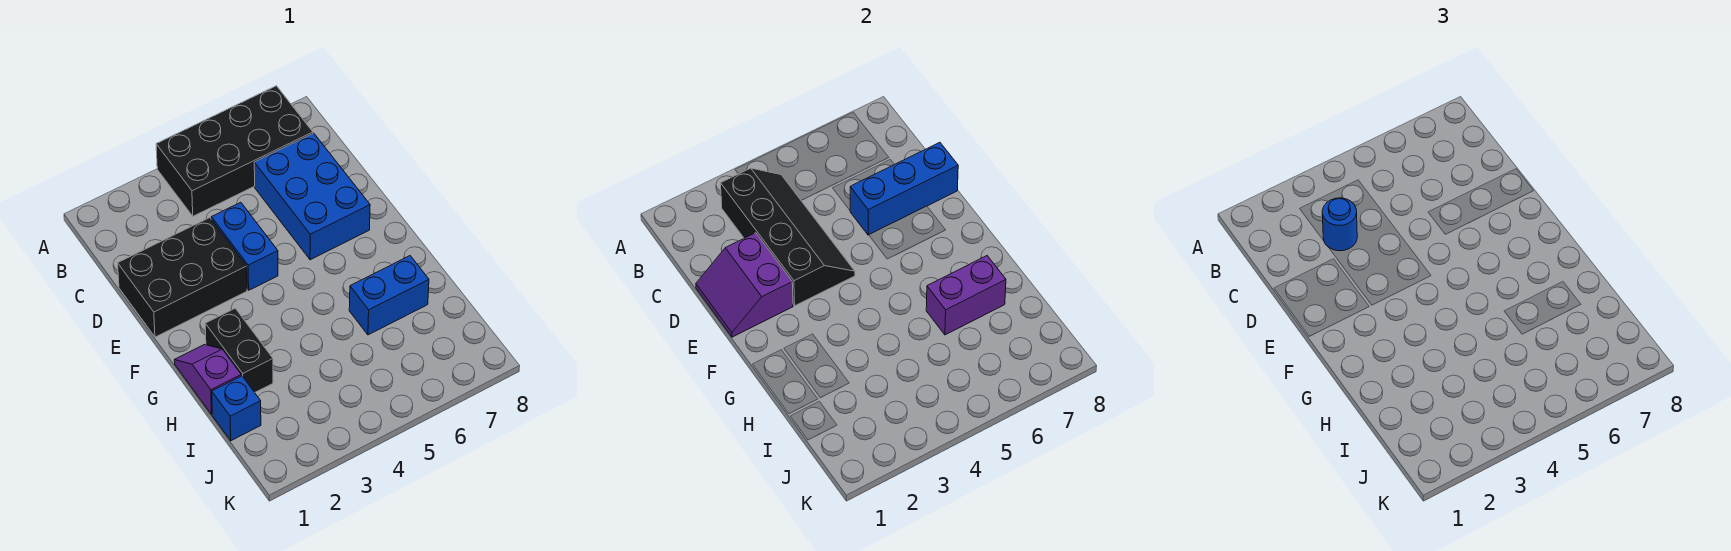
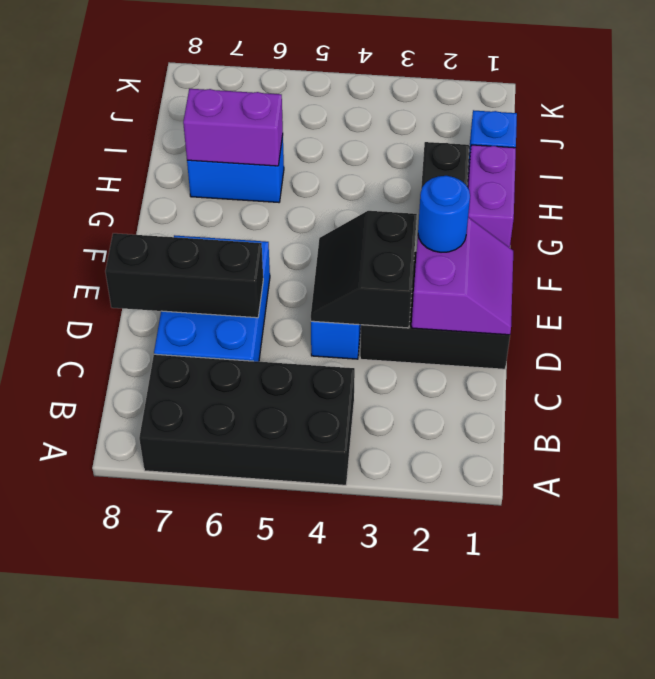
black 2x4 slope [721,168,855,306] -> black 2x2 slope [311,211,417,328]
blue 1x1 round brick [1322,198,1357,251] -> blue 1x1 round brick moved to [418,176,470,252]
blue 1x3 brick [850,143,958,235] -> black 1x3 brick [105,233,263,318]
purple 1x2 slope [174,345,241,414] -> purple 1x2 brick [467,145,516,248]

